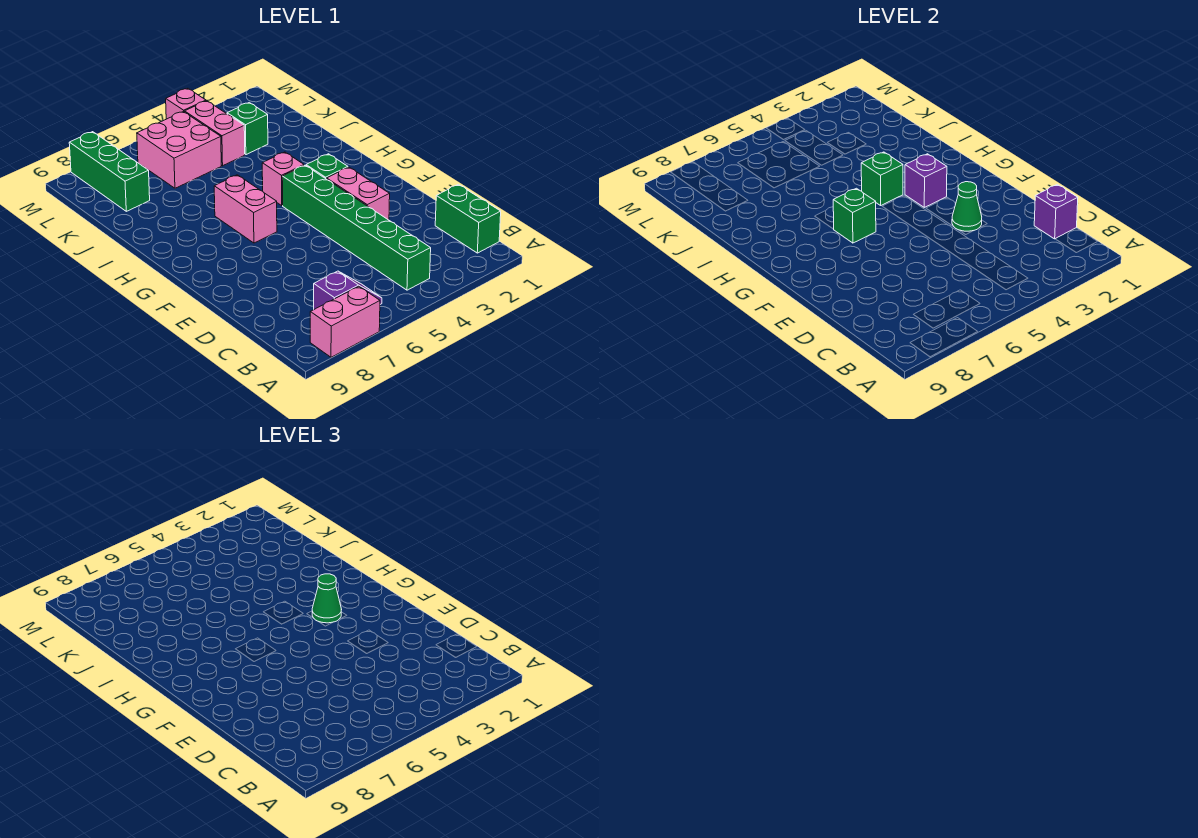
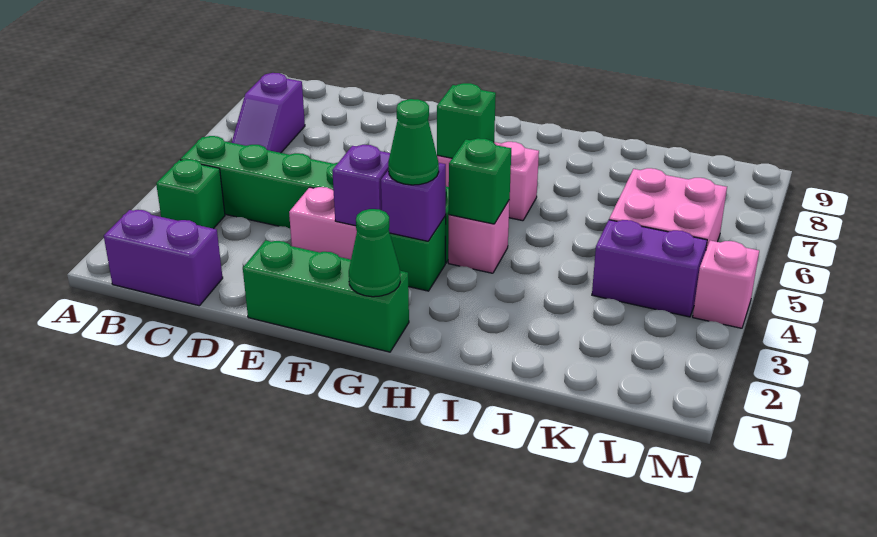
pink 1x2 brick [310,286,380,357] -> none
green 1x2 brick [435,184,501,253] -> purple 1x2 brick [104,210,223,306]
purple 1x1 brick [1034,184,1078,239] -> purple 1x1 brick moved to [332,145,390,226]
green 1x1 cone [952,182,982,231] -> green 1x1 cone moved to [349,209,400,297]
green 1x1 brick [227,103,268,155] -> green 1x1 brick moved to [156,159,225,229]
pink 1x2 brick [185,101,245,166] -> purple 1x2 brick [592,220,707,317]
green 1x3 brick [69,132,150,211] -> green 1x3 brick moved to [243,240,409,352]

